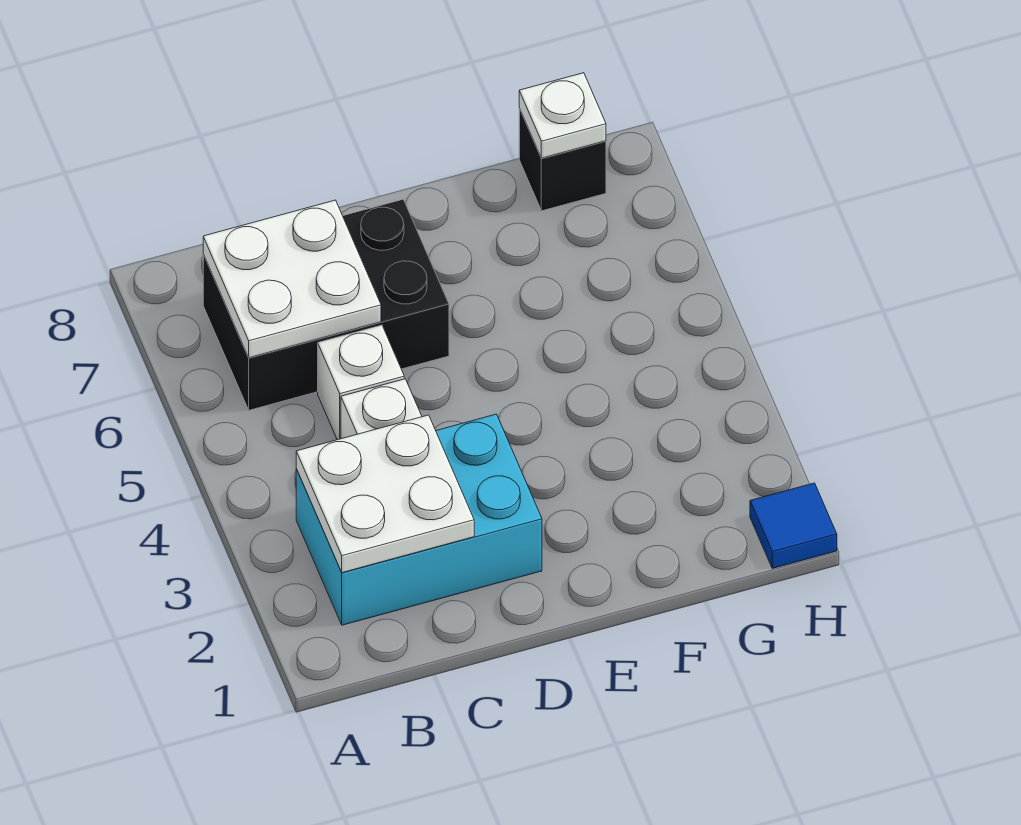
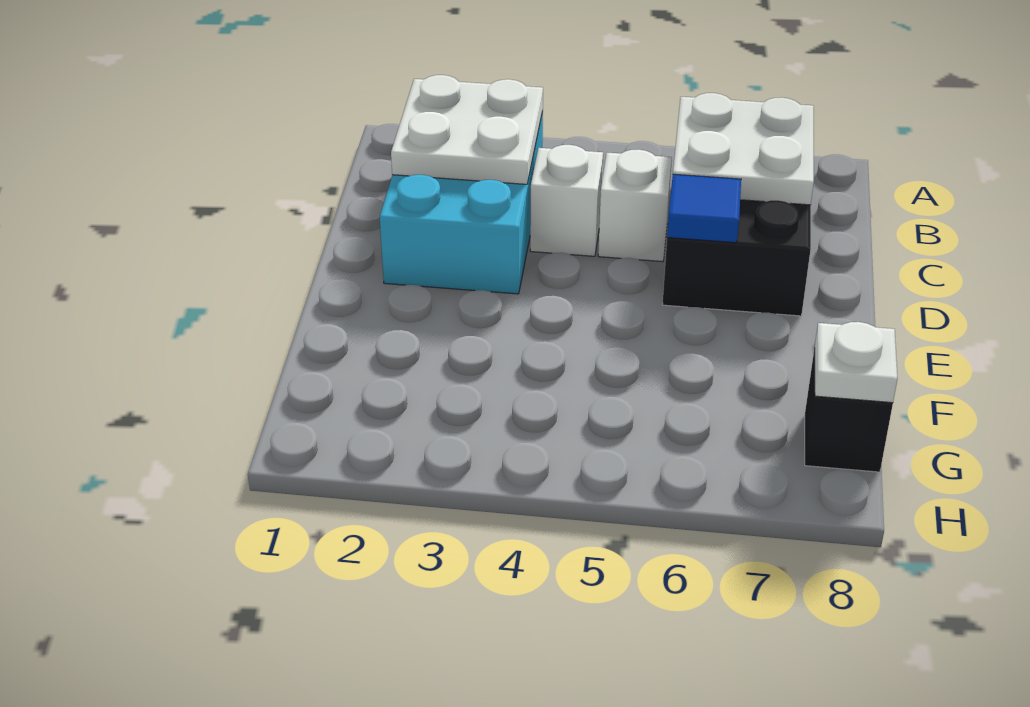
blue 1x1 tile [750,483,837,568] -> blue 1x1 tile moved to [667,174,741,243]

